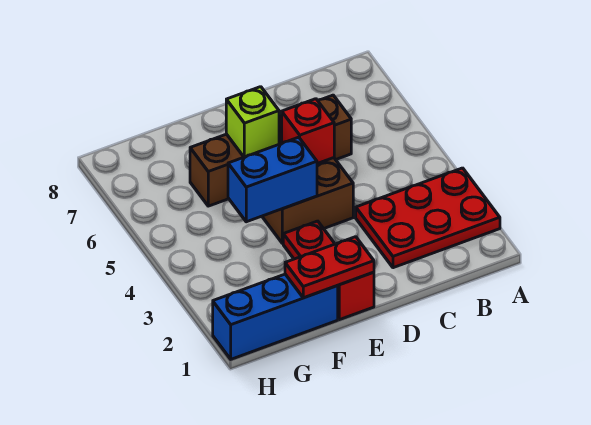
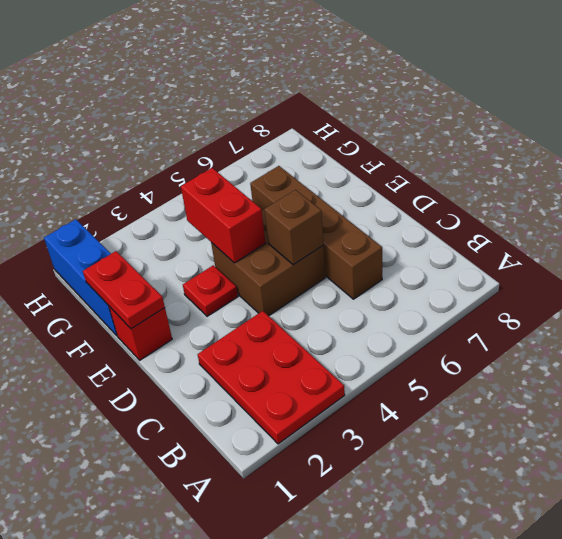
red 1x1 brick [282,99,334,164] -> brown 1x1 brick [264,190,323,265]
blue 1x2 brick [228,137,317,222] -> red 1x2 brick [181,168,265,263]
lime 1x1 brick [226,87,279,157] -> none

